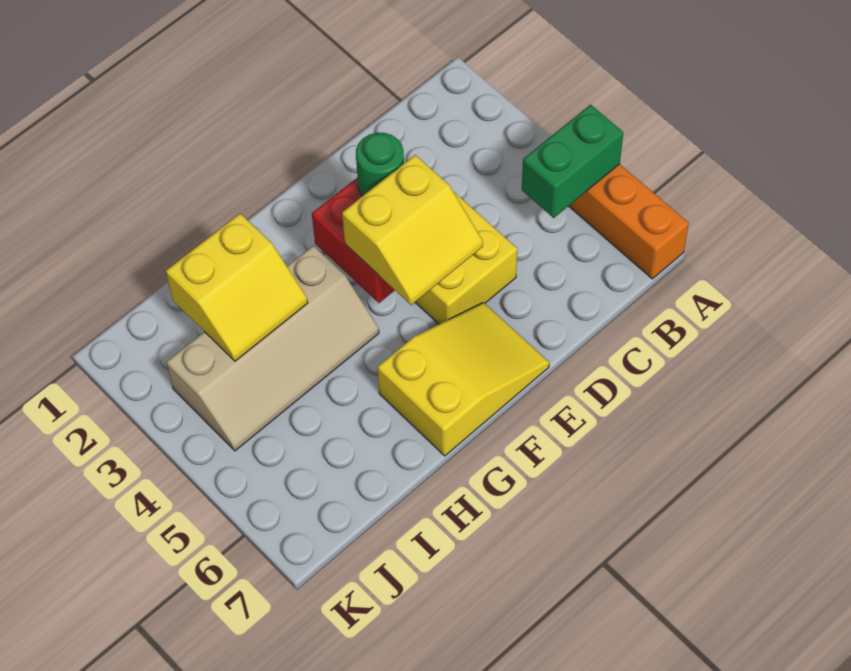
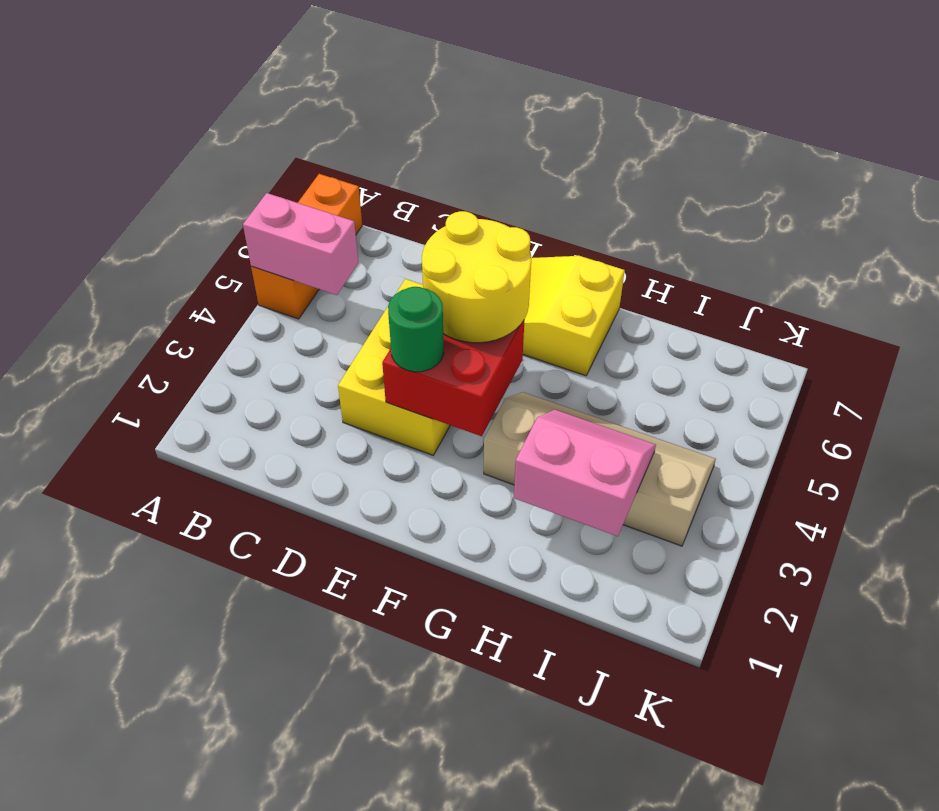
green 1x2 brick [522,105,623,218] -> pink 1x2 brick [243,193,358,295]
yellow 2x2 slope [342,155,483,305] -> yellow 2x2 round brick [422,211,531,343]
yellow 2x2 slope [166,214,308,361] -> pink 2x2 slope [514,410,656,536]

